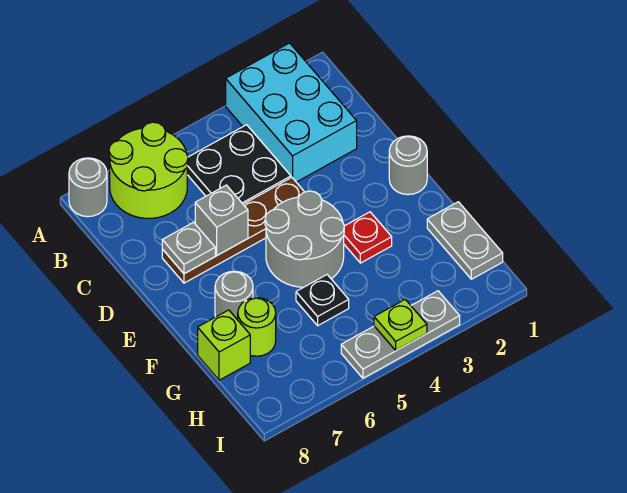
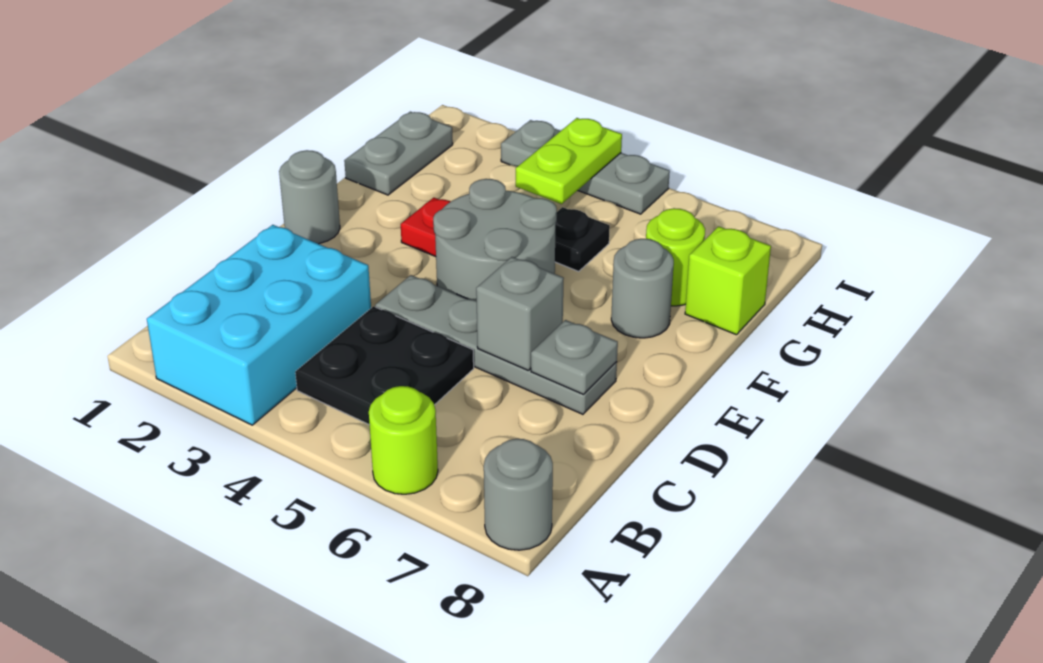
lime 2x2 round brick [109,122,188,219] -> lime 1x1 round brick [369,386,438,494]
brown 1x4 plate [162,178,304,283] -> grey 1x4 plate [375,275,617,414]
lime 1x1 plate [374,300,427,351] -> lime 1x2 plate [516,118,622,204]

